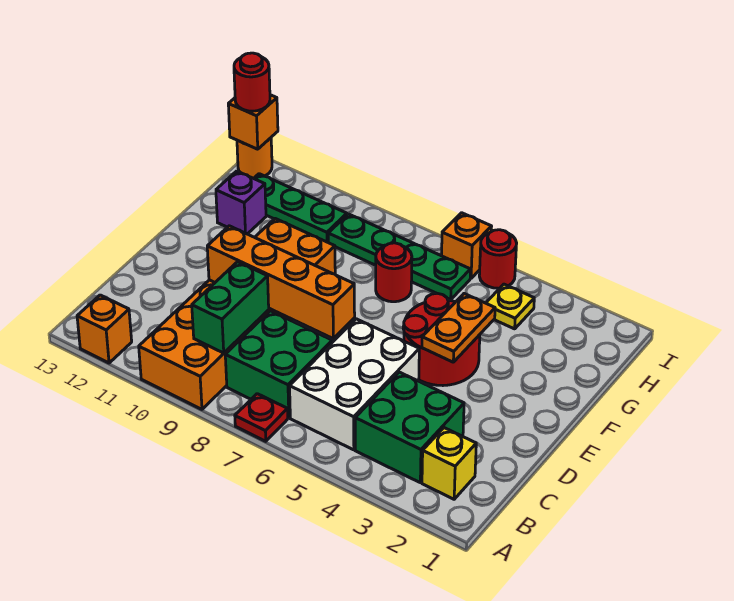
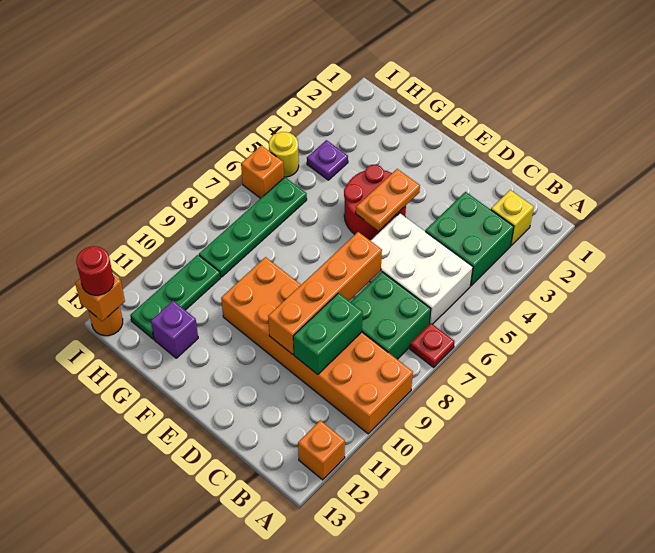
green 1x2 brick [192,262,269,353] -> green 1x2 brick turned to [293,293,363,374]
orange 1x2 plate [422,294,495,362] -> orange 1x2 plate turned to [356,169,420,230]
red 1x1 round brick [376,243,412,302] -> none
yellow 1x1 plate [486,284,534,329] -> purple 1x1 plate [307,140,348,180]
red 1x1 round brick [479,230,517,288] -> yellow 1x1 round brick [269,132,299,177]

